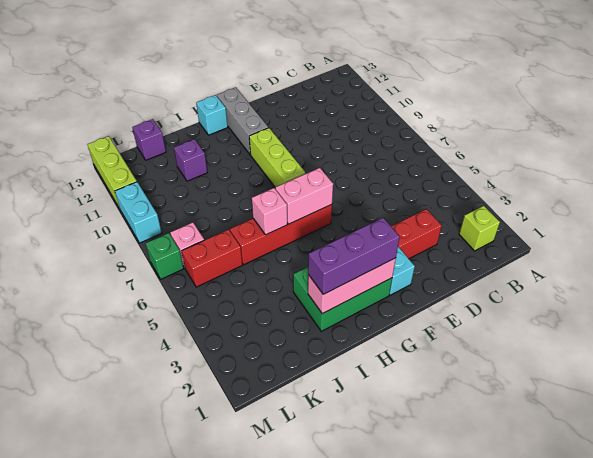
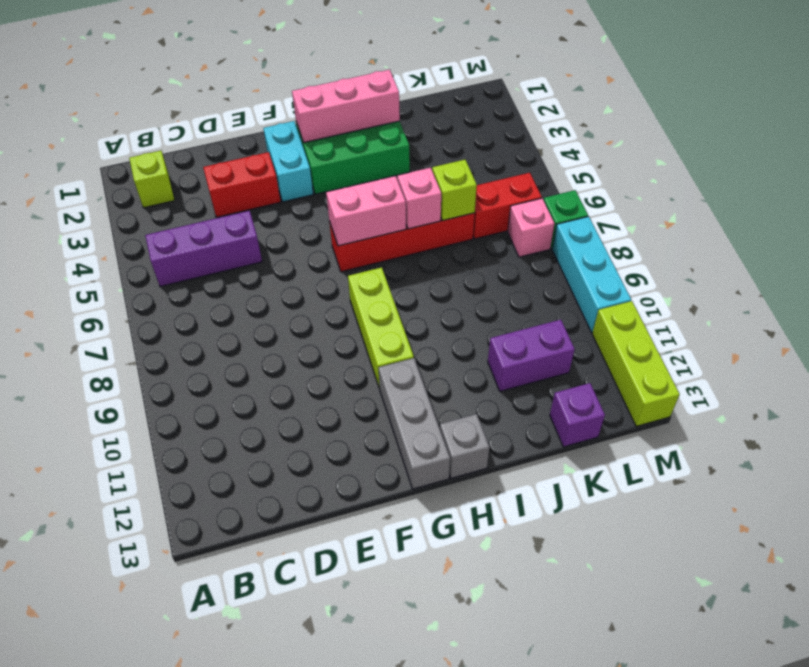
purple 1x3 brick [308,218,400,294] -> purple 1x3 brick moved to [145,211,262,287]
cyan 1x1 brick [196,95,228,135] -> grey 1x1 brick [440,414,490,478]
none -> lime 1x1 brick [432,160,477,221]
purple 1x1 brick [174,139,207,181] -> purple 1x2 brick [488,320,575,391]
cyan 1x2 brick [115,182,162,243] -> cyan 1x3 brick [552,216,631,333]

